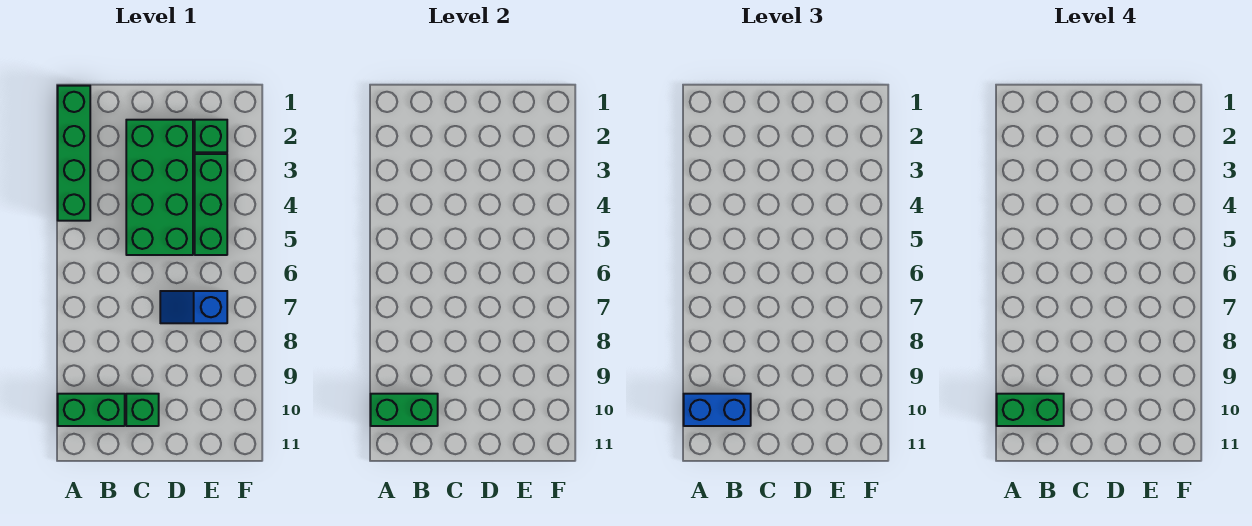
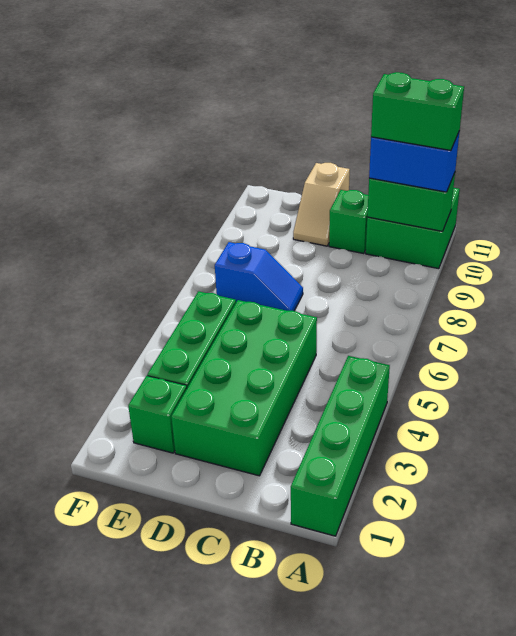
green 1x2 brick [58,394,125,426] -> green 2x2 brick [366,188,460,269]
none -> tan 1x2 slope [293,163,350,246]

